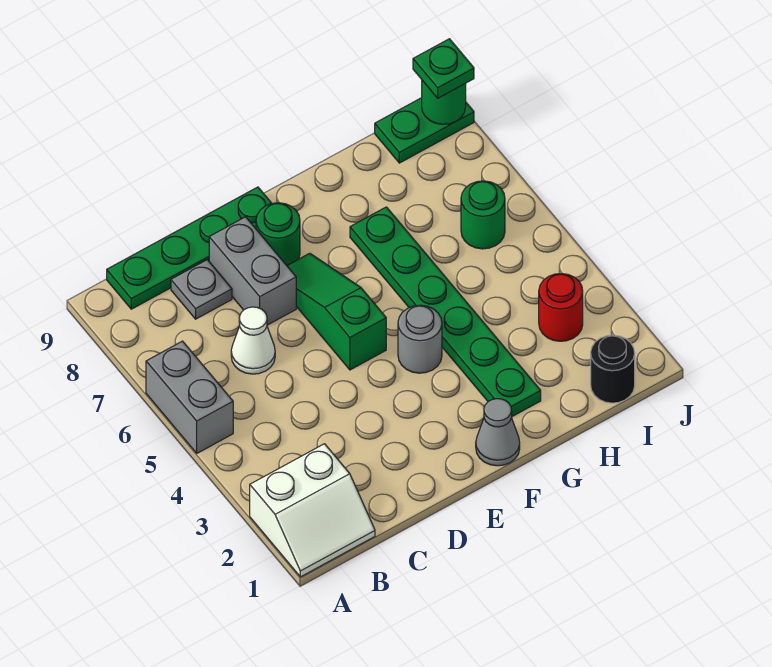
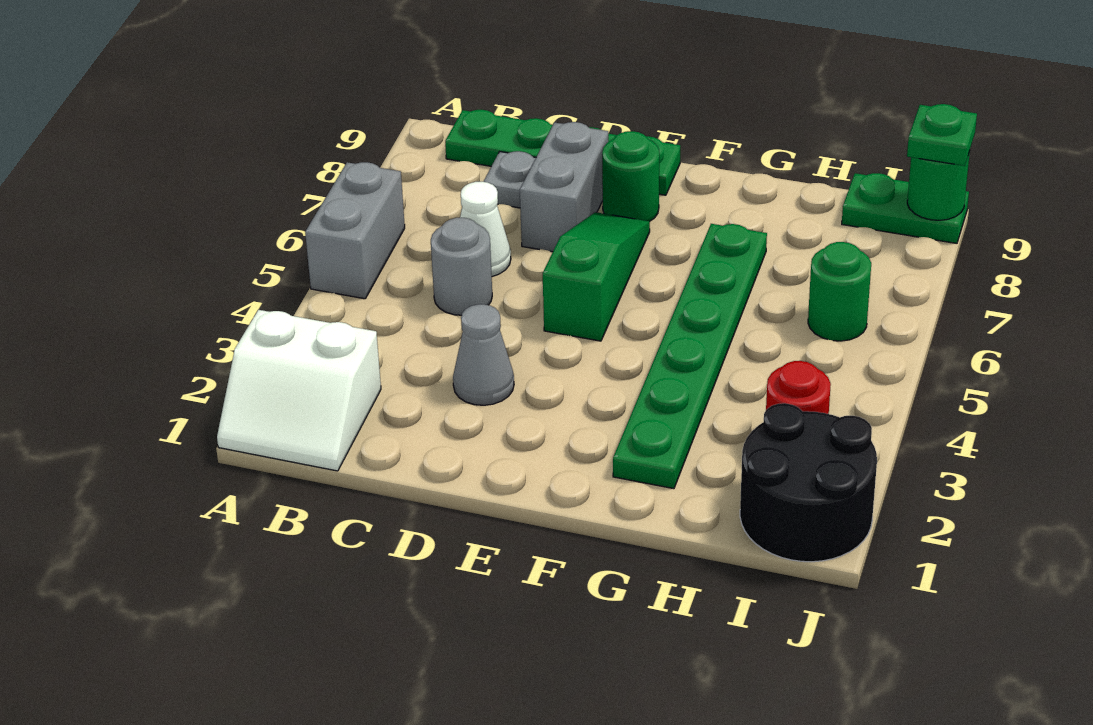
grey 1x1 cone [476,399,520,466] -> grey 1x1 cone moved to [453,304,514,405]
grey 1x1 round brick [398,305,442,373] -> grey 1x1 round brick moved to [431,218,492,315]
black 1x1 round brick [591,335,635,403] -> black 2x2 round brick [740,403,877,562]

